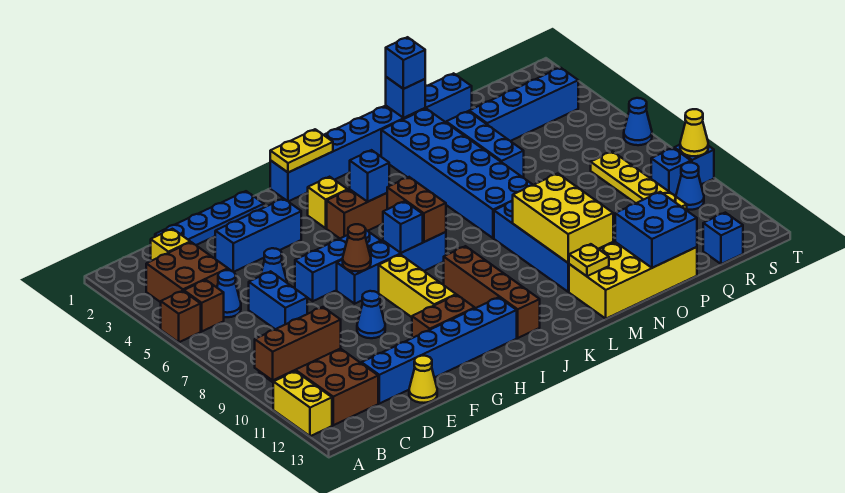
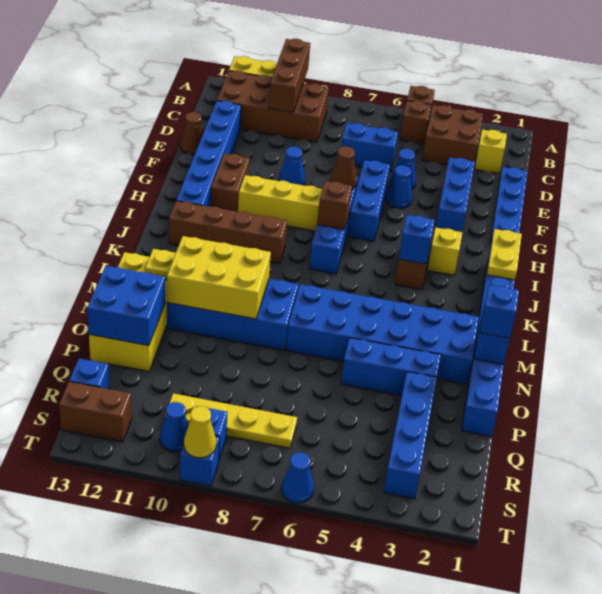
blue 1x1 cone [217,270,241,317] -> blue 1x1 cone moved to [386,165,412,209]
yellow 1x1 cone [409,356,437,403] -> brown 1x1 cone [180,112,204,155]
blue 1x1 brick [383,201,423,253] -> brown 1x1 brick [317,181,352,229]
brown 1x2 brick [387,177,446,242] -> brown 1x2 brick moved to [59,381,132,442]

